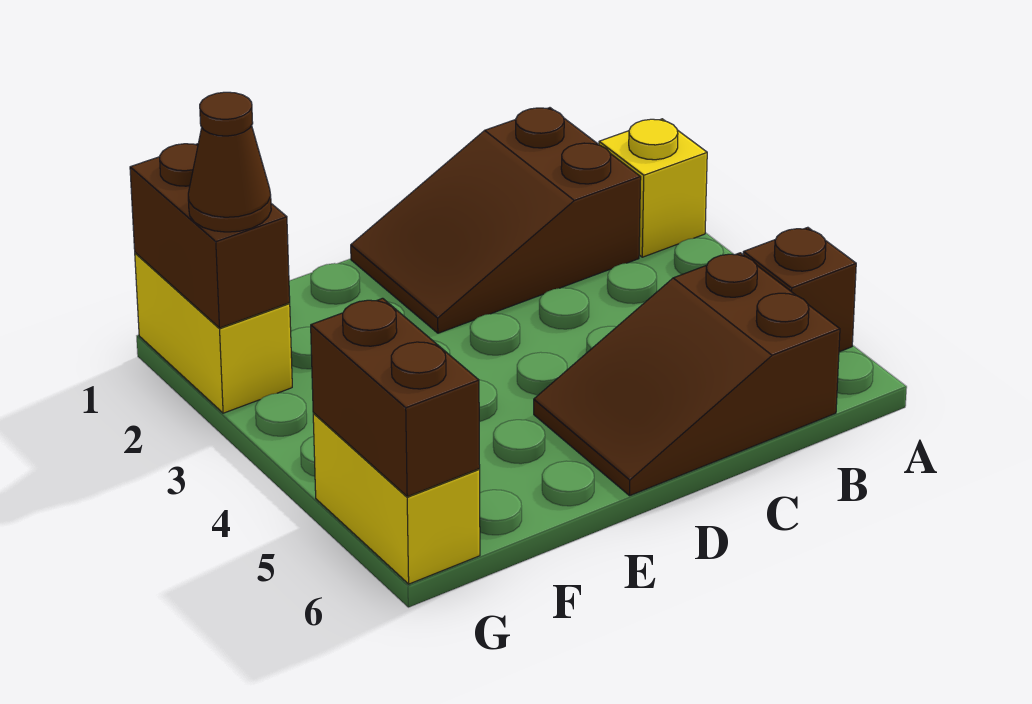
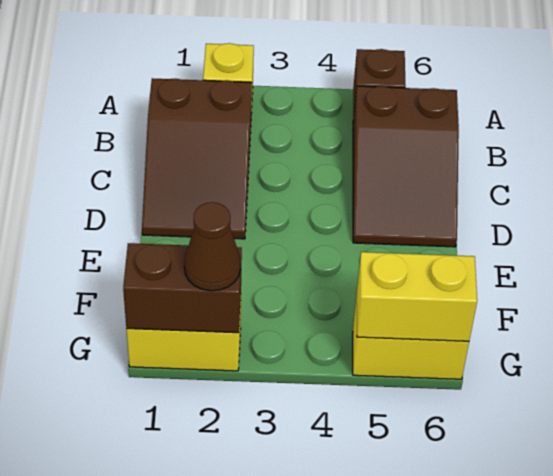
brown 1x2 brick [311,298,480,497] -> yellow 1x2 brick [357,252,477,341]

